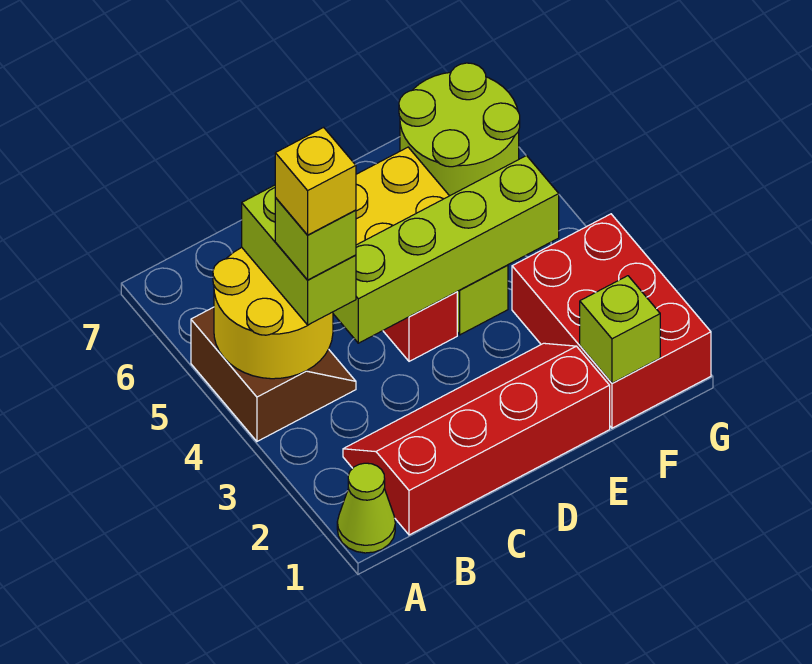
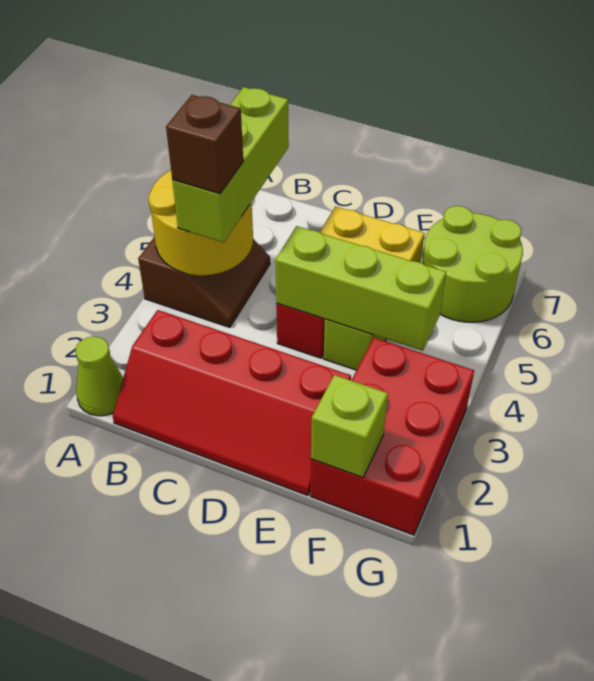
red 2x4 slope [343,343,610,535] -> red 2x4 slope turned to [113,310,351,496]
lime 1x2 brick [242,185,356,325] -> lime 1x3 brick [172,87,289,242]
lime 1x1 brick [275,198,356,280] -> brown 1x1 brick [166,95,243,194]
yellow 1x1 brick [275,127,356,235] -> none
lime 1x4 brick [333,156,559,343] -> lime 1x3 brick [275,226,446,351]

